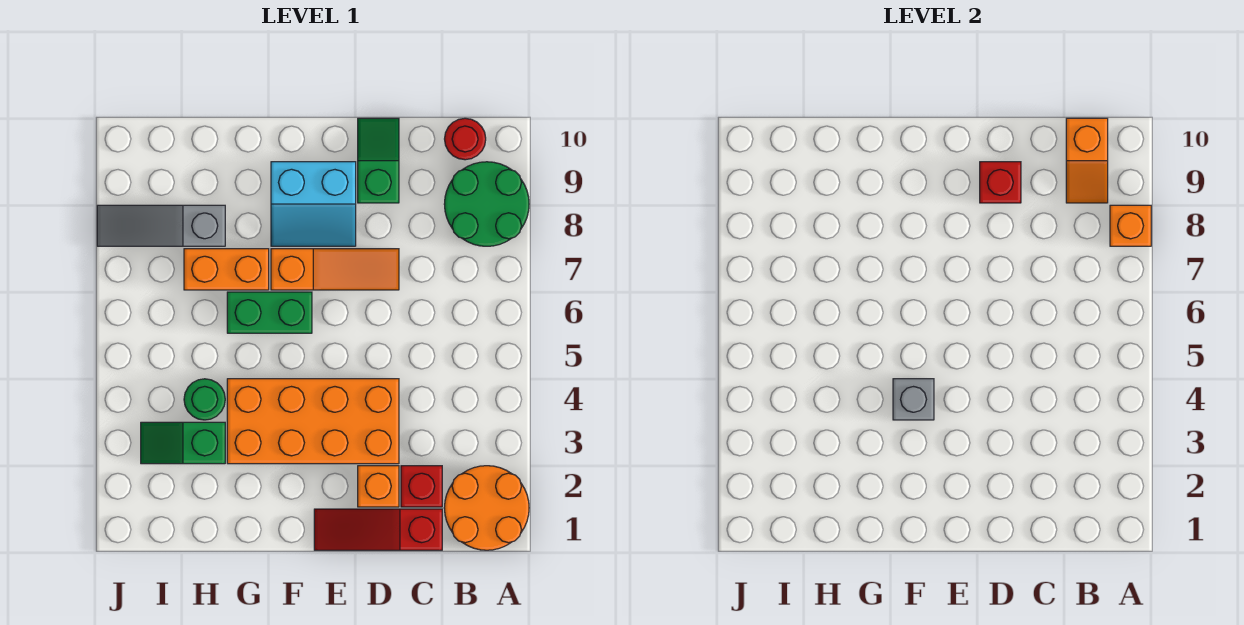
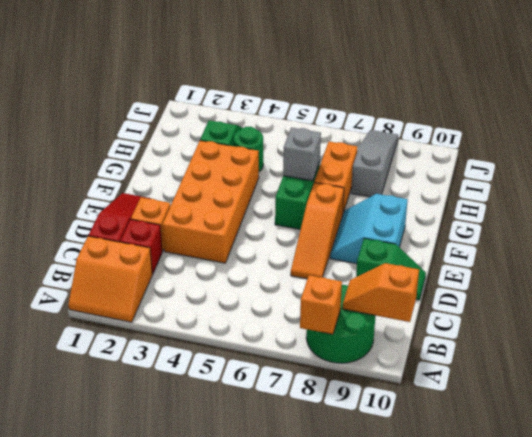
orange 2x2 round brick [444,466,529,550] -> orange 2x2 slope [68,236,152,322]
red 1x1 round brick [445,118,486,160] -> none
red 1x1 brick [980,162,1021,203] -> none
grey 1x1 brick [893,379,934,420] -> grey 1x1 brick moved to [283,128,321,181]

